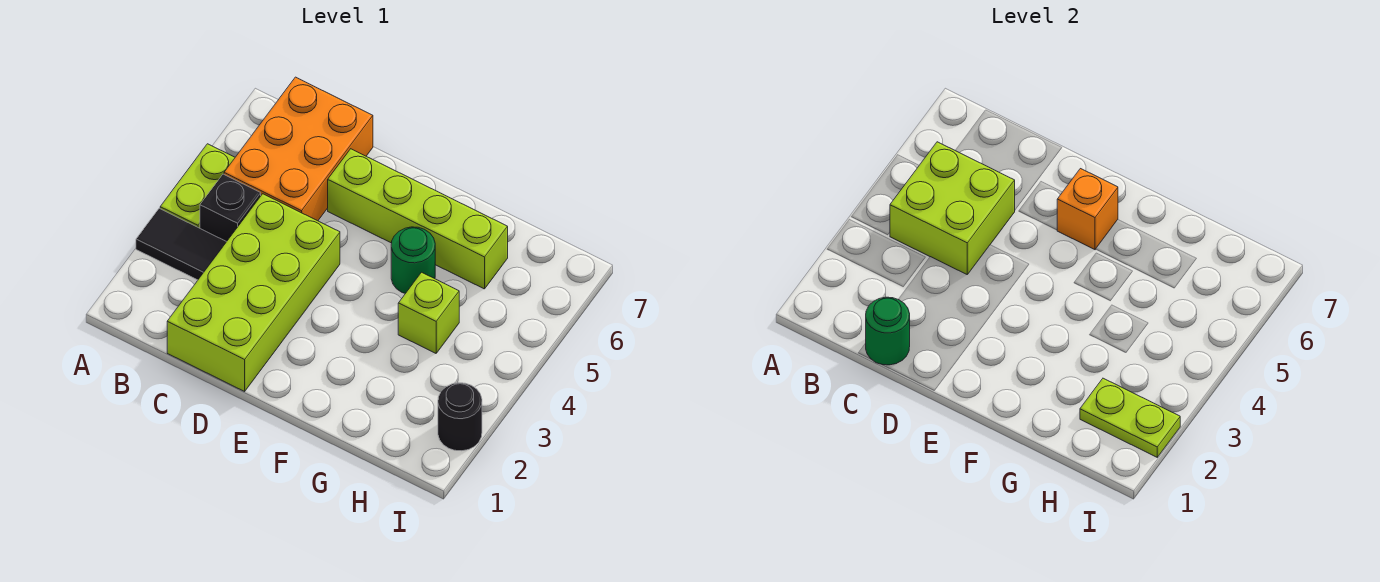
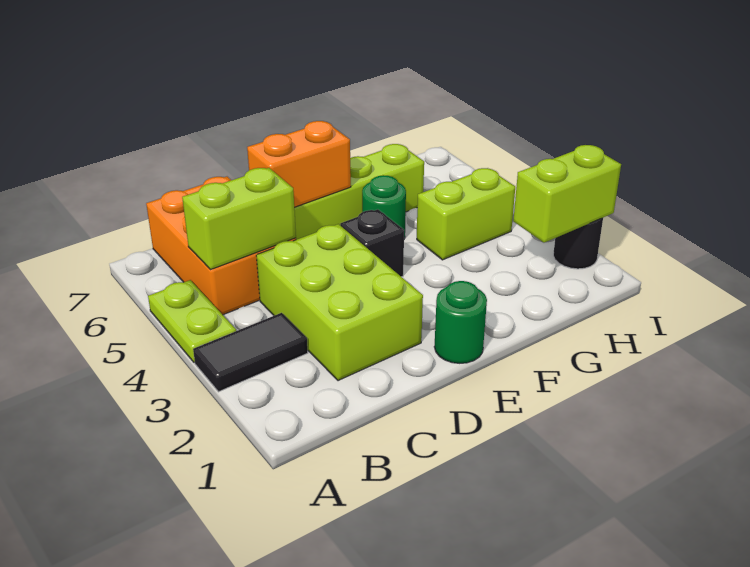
black 1x1 brick [200,174,261,242] -> black 1x1 brick moved to [340,209,404,277]
lime 2x2 brick [890,142,1015,274] -> lime 1x2 brick [182,168,296,270]
lime 2x4 brick [167,194,340,391] -> lime 2x3 brick [256,224,423,381]
green 1x1 round brick [866,297,910,365] -> green 1x1 round brick moved to [434,281,487,363]
orange 1x1 brick [1057,169,1118,250] -> orange 1x2 brick [247,121,351,207]
lime 1x1 brick [398,272,459,353] -> lime 1x2 brick [417,168,515,260]
lime 1x2 plate [1080,378,1180,457] -> lime 1x2 brick [513,145,621,243]

